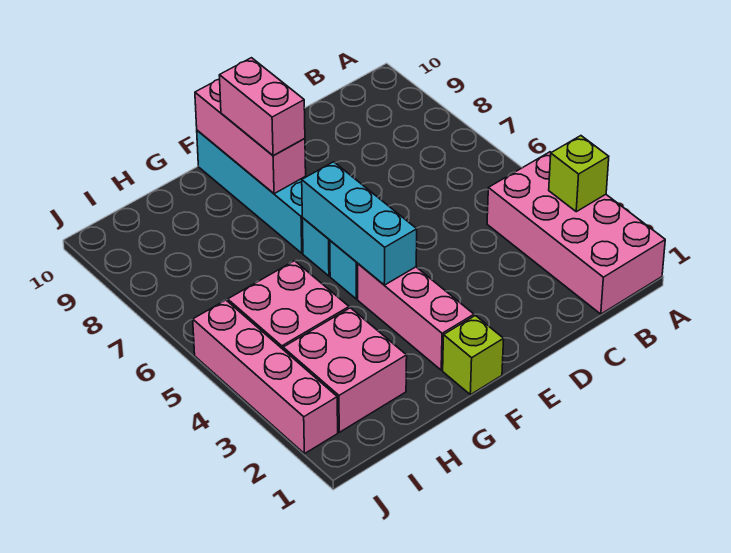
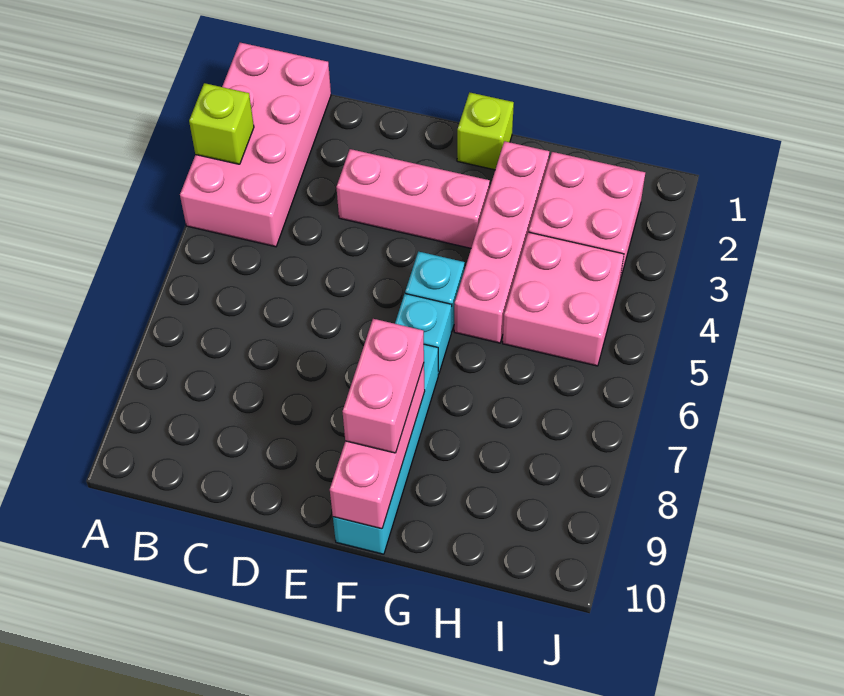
pink 1x3 brick [358,264,474,370] -> pink 1x3 brick turned to [336,149,490,248]
cyan 1x3 brick [302,162,417,285] -> none
pink 1x4 brick [193,300,338,454] -> pink 1x4 brick moved to [454,141,549,343]

